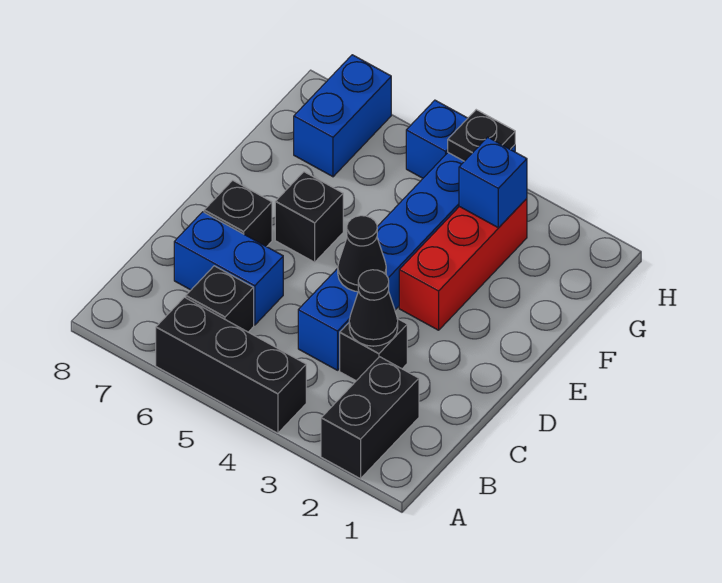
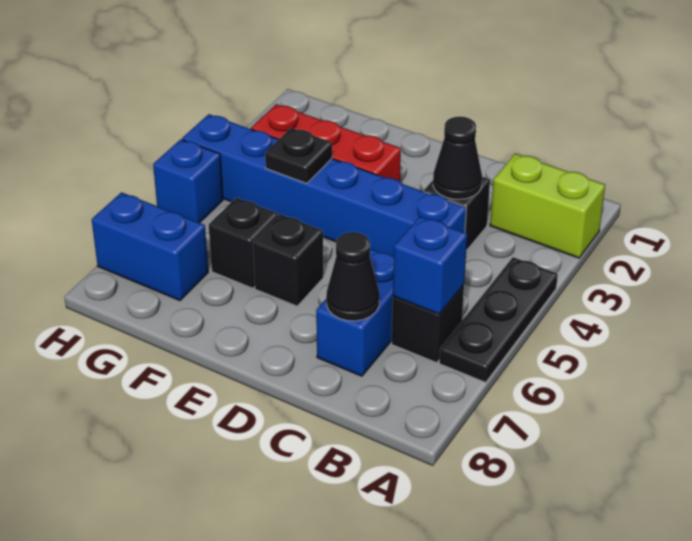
black 1x2 brick [321,357,419,479] -> lime 1x2 brick [490,154,605,258]
black 1x3 brick [156,297,306,433] -> black 1x3 plate [439,257,558,383]
black 1x1 cone [338,216,386,292] -> black 1x1 cone moved to [326,232,379,321]
black 1x1 brick [204,180,272,247] -> black 1x1 brick moved to [209,198,278,288]
blue 1x1 brick [459,137,527,228] -> blue 1x1 brick moved to [393,216,467,314]
black 1x1 plate [448,110,515,161] -> black 1x1 plate moved to [265,128,332,184]

